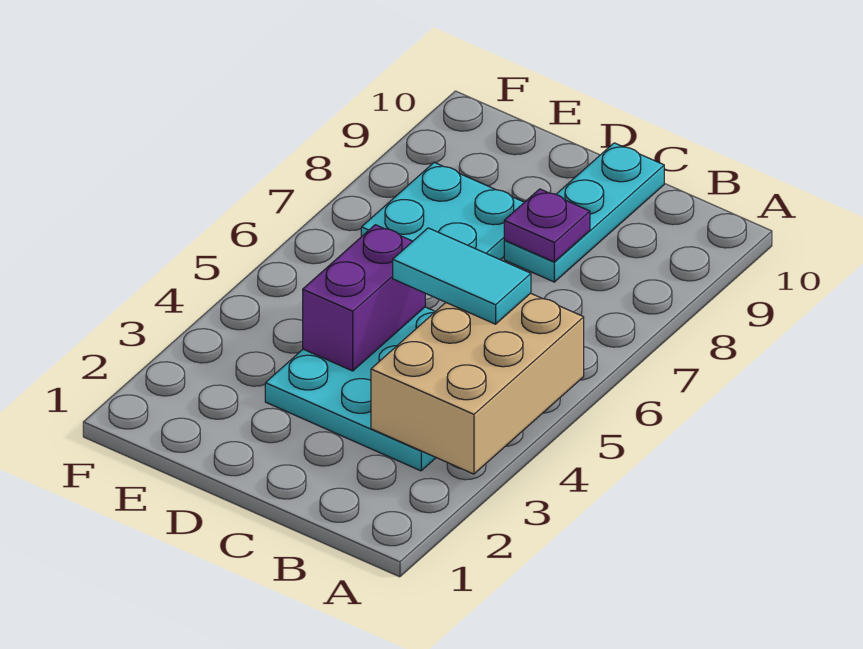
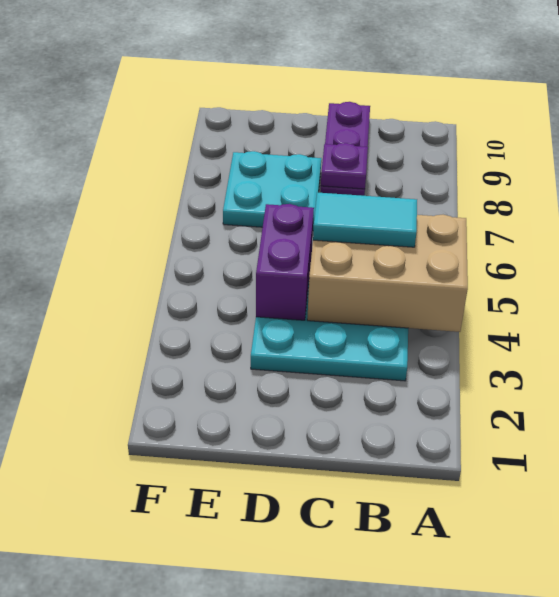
tan 2x3 brick [371,293,584,474] -> tan 2x3 brick turned to [307,215,468,332]
cyan 1x3 plate [504,143,664,282] -> purple 1x3 plate [320,102,370,196]

